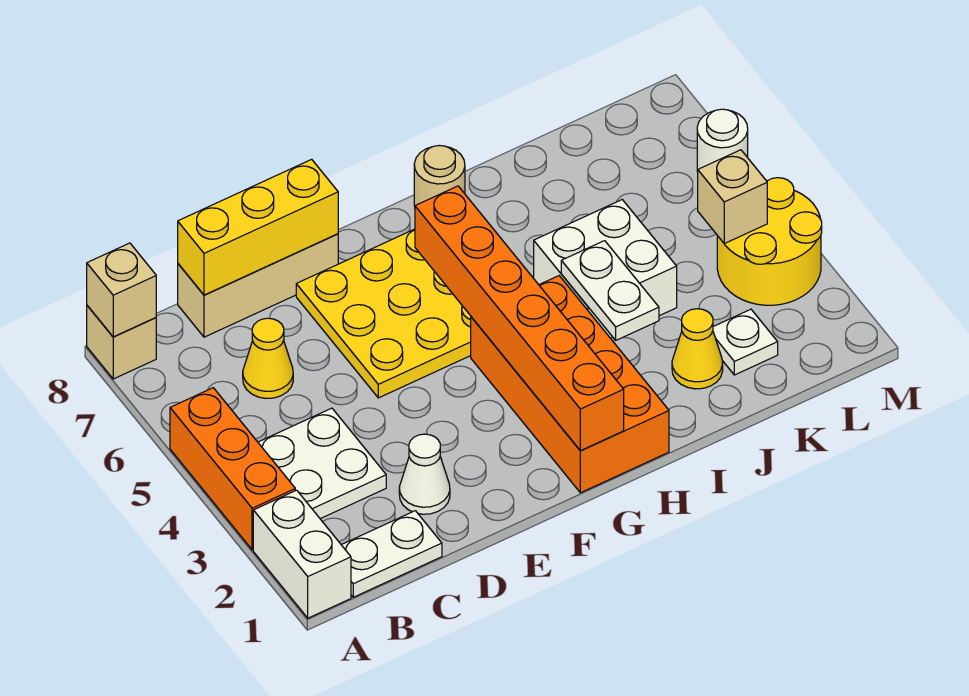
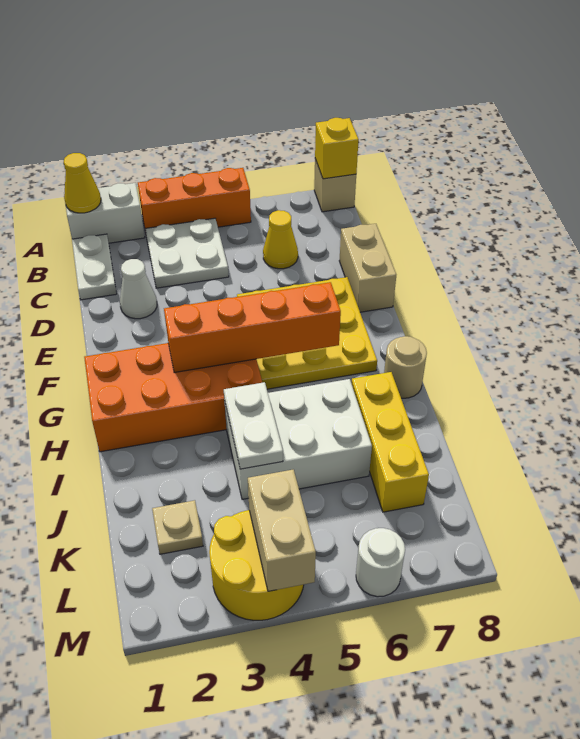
tan 1x1 brick [87,243,156,337] -> yellow 1x1 brick [315,118,359,179]
tan 1x3 brick [178,234,338,337] -> tan 1x2 brick [339,224,396,312]
yellow 1x3 brick [178,159,338,295] -> yellow 1x3 brick moved to [352,372,429,512]
orange 1x6 brick [415,186,624,451] -> orange 1x4 brick [164,282,341,373]
white 1x2 plate [561,241,659,340] -> white 1x2 plate turned to [224,382,283,469]
white 2x2 brick [534,200,677,338] -> white 2x3 brick [224,379,372,499]
yellow 1x1 cone [672,309,723,389] -> yellow 1x1 cone moved to [64,153,101,213]
white 1x1 plate [713,309,778,375] -> tan 1x1 plate [152,500,203,554]
tan 1x1 brick [698,150,767,244] -> tan 1x2 brick [248,470,316,591]

